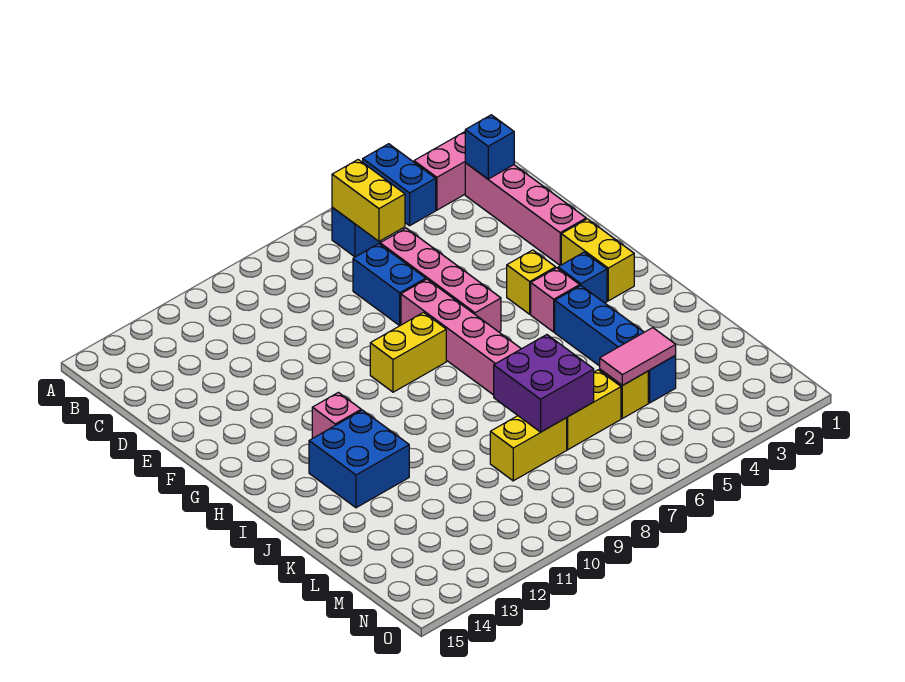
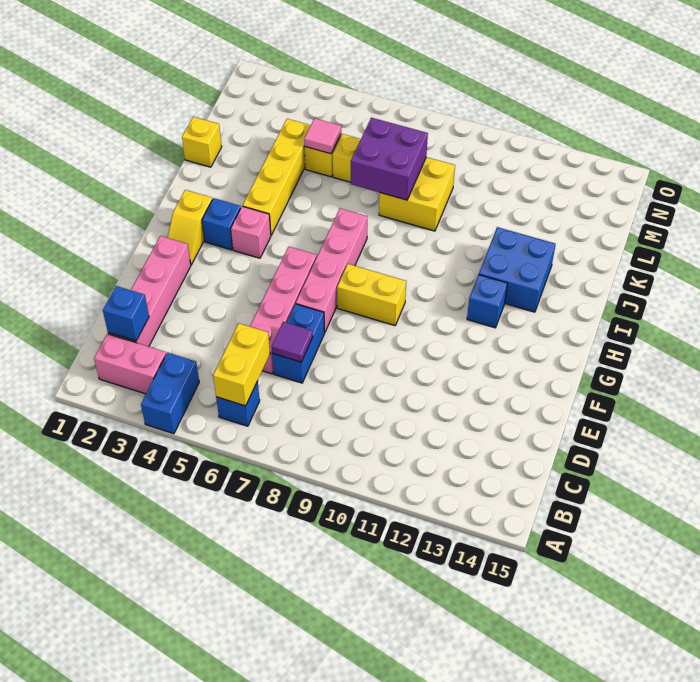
none -> purple 1x1 tile [272,322,313,362]
yellow 1x2 brick [561,219,634,301] -> yellow 1x2 slope [167,190,212,265]
yellow 1x1 brick [507,250,556,314] -> yellow 1x1 brick moved to [182,117,222,167]
pink 1x1 brick [312,392,361,438] -> blue 1x1 brick [467,275,507,328]
blue 1x4 brick [555,286,676,403] -> yellow 1x4 brick [243,119,311,235]
pink 1x2 tile [600,328,676,385] -> pink 1x1 tile [304,118,341,154]
yellow 1x2 brick [490,416,567,481] -> yellow 2x2 brick [379,157,455,231]

